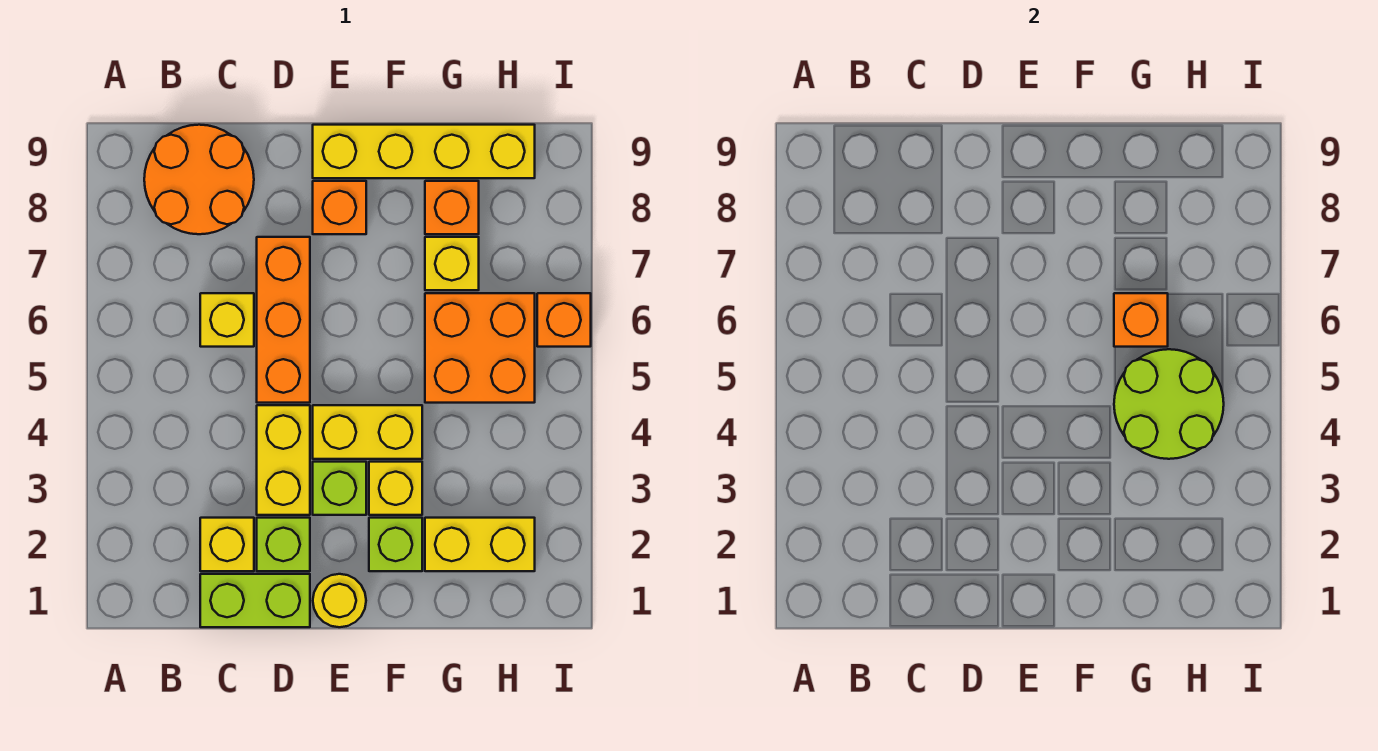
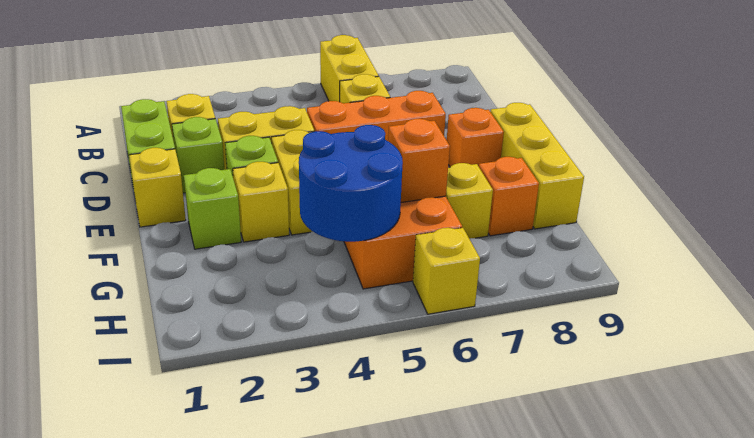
orange 2x2 round brick [144,125,254,234] -> none
yellow 1x1 round brick [313,574,366,627] -> yellow 1x1 brick [129,148,186,227]
yellow 1x4 brick [313,125,535,178] -> yellow 1x3 brick [490,103,584,229]
yellow 1x2 brick [425,518,535,571] -> yellow 1x2 brick moved to [320,35,379,102]
lime 2x2 round brick [1114,349,1224,459] -> blue 2x2 round brick [299,125,403,242]
orange 1x1 brick [537,293,591,347] -> yellow 1x1 brick [413,228,480,314]

